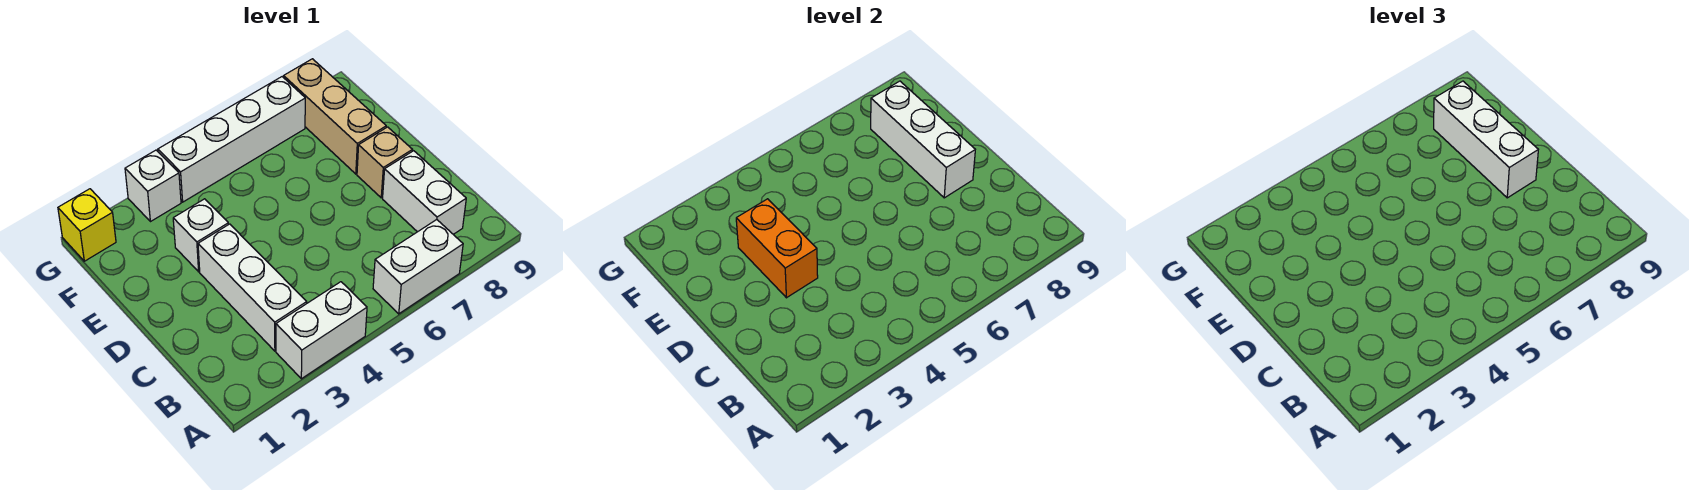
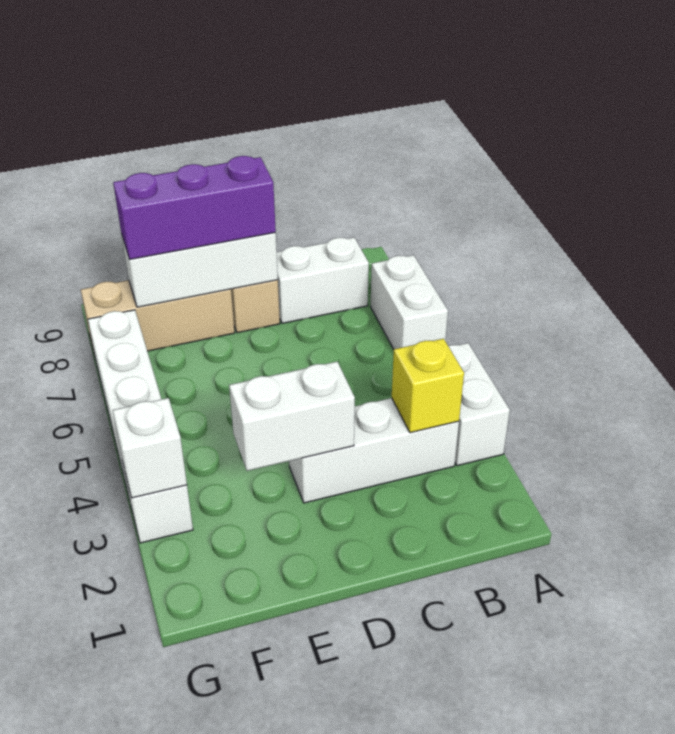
orange 1x2 brick [736,199,818,298] -> white 1x2 brick [229,361,355,471]
white 1x3 brick [1434,81,1538,198] -> purple 1x3 brick [113,156,276,260]
white 1x1 brick [173,199,229,272] -> white 1x1 brick moved to [113,398,187,498]
yellow 1x1 brick [58,189,116,261] -> yellow 1x1 brick moved to [392,339,464,433]

